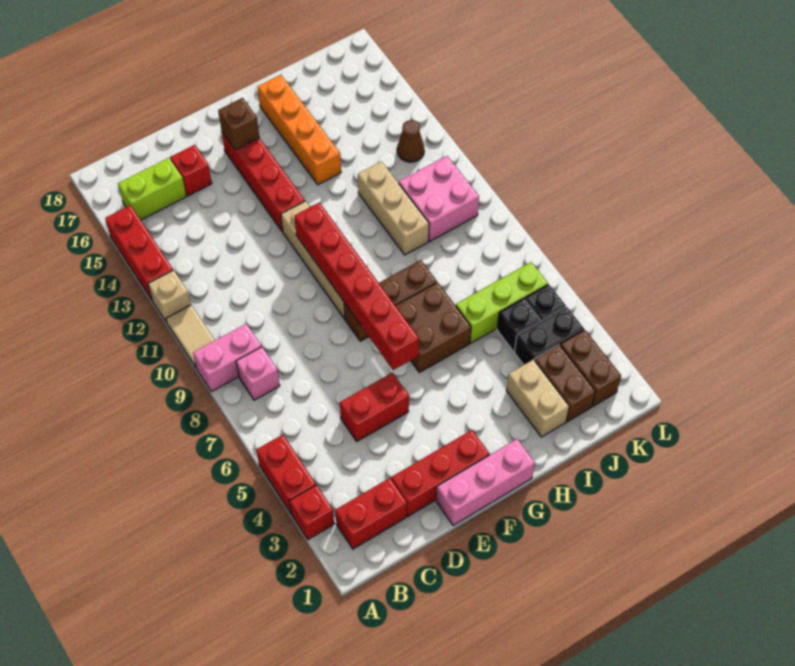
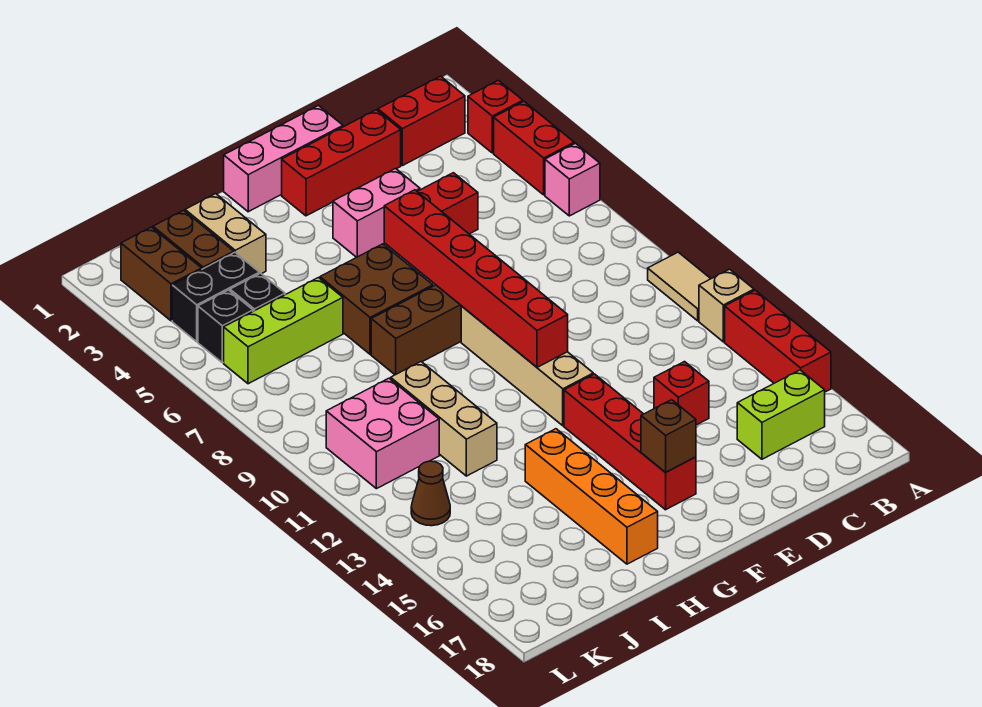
pink 1x2 brick [193,324,261,392] -> pink 1x2 brick moved to [333,169,420,257]
pink 1x1 brick [236,347,280,400] -> pink 1x1 brick moved to [545,143,600,216]
red 1x1 brick [170,145,212,196] -> red 1x1 brick moved to [654,362,709,425]

